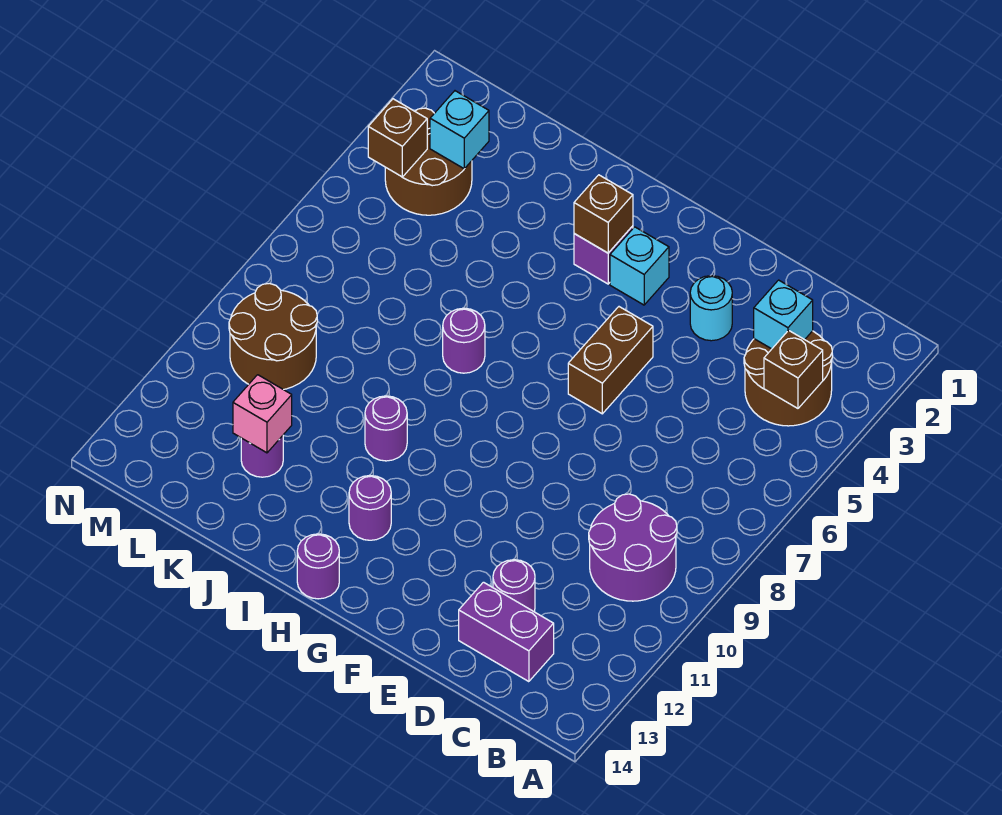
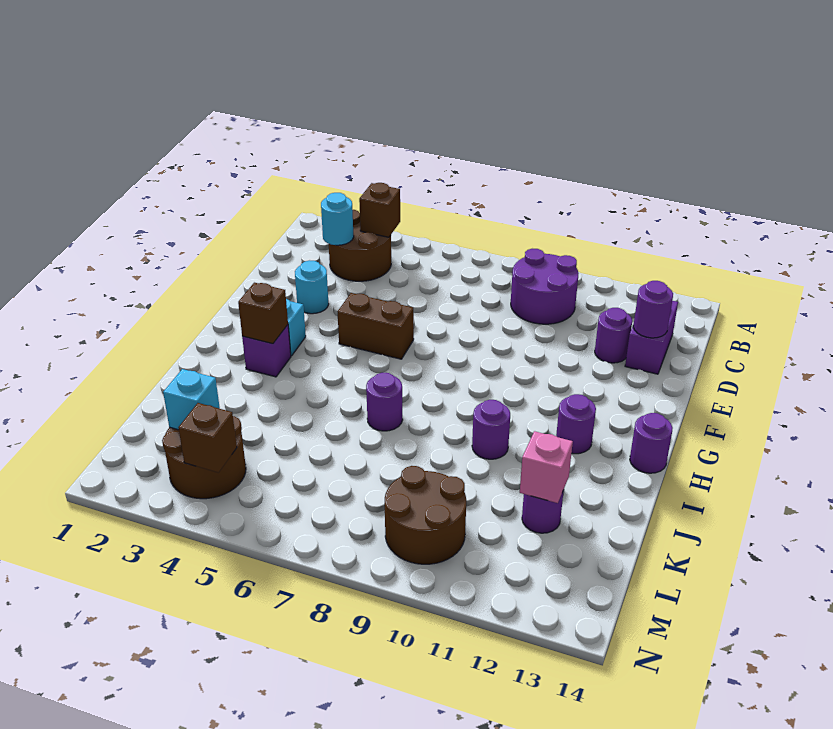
cyan 1x1 brick [754,280,813,349] -> cyan 1x1 round brick [321,193,354,245]
none -> purple 1x1 round brick [633,281,673,338]

